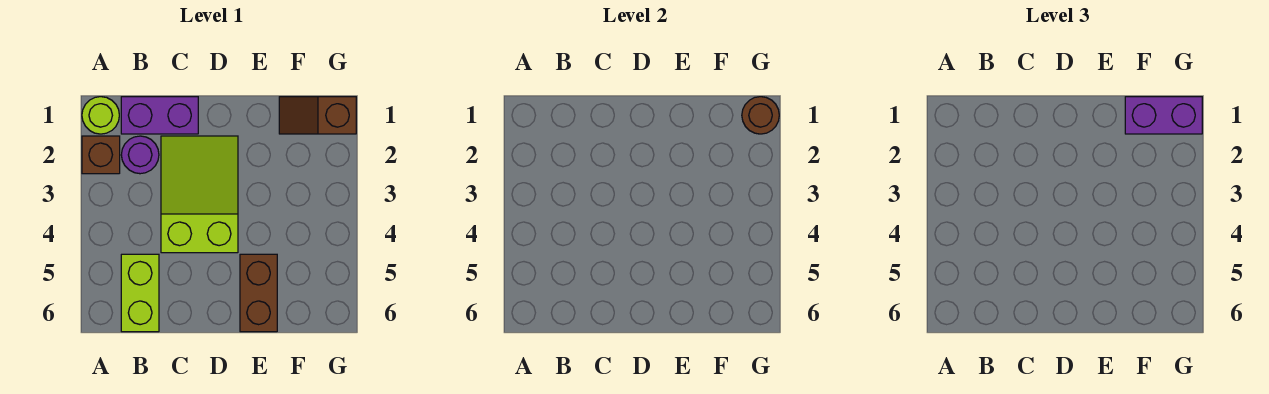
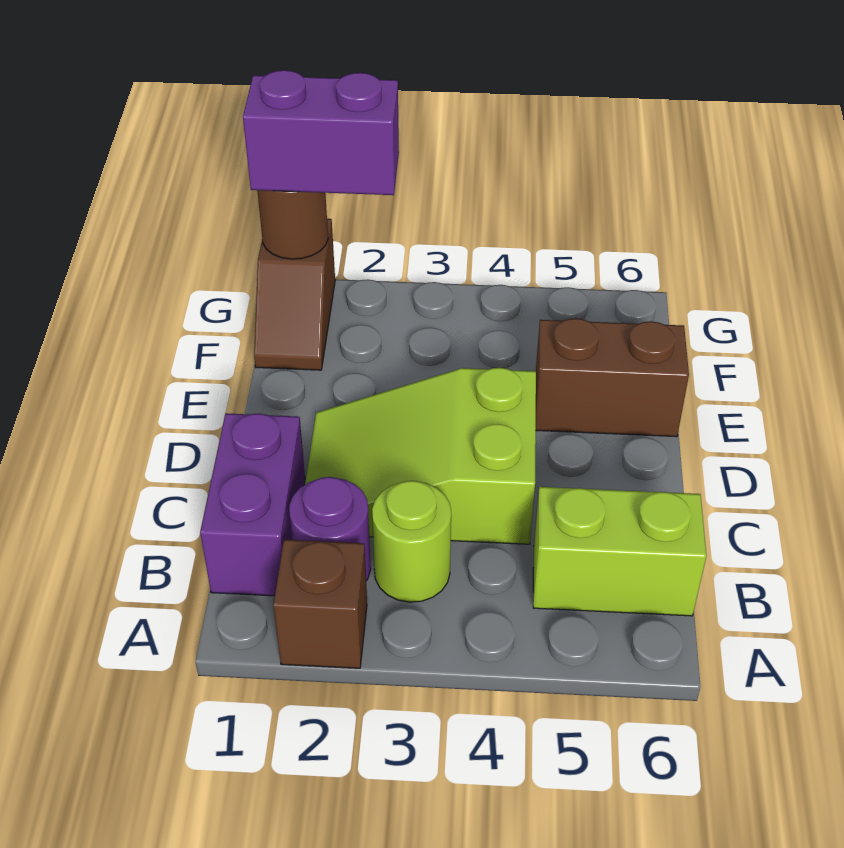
lime 1x1 round brick [82,97,119,134] -> lime 1x1 round brick moved to [372,481,451,602]
purple 1x2 brick [1125,97,1202,134] -> purple 1x2 brick turned to [243,70,399,195]

